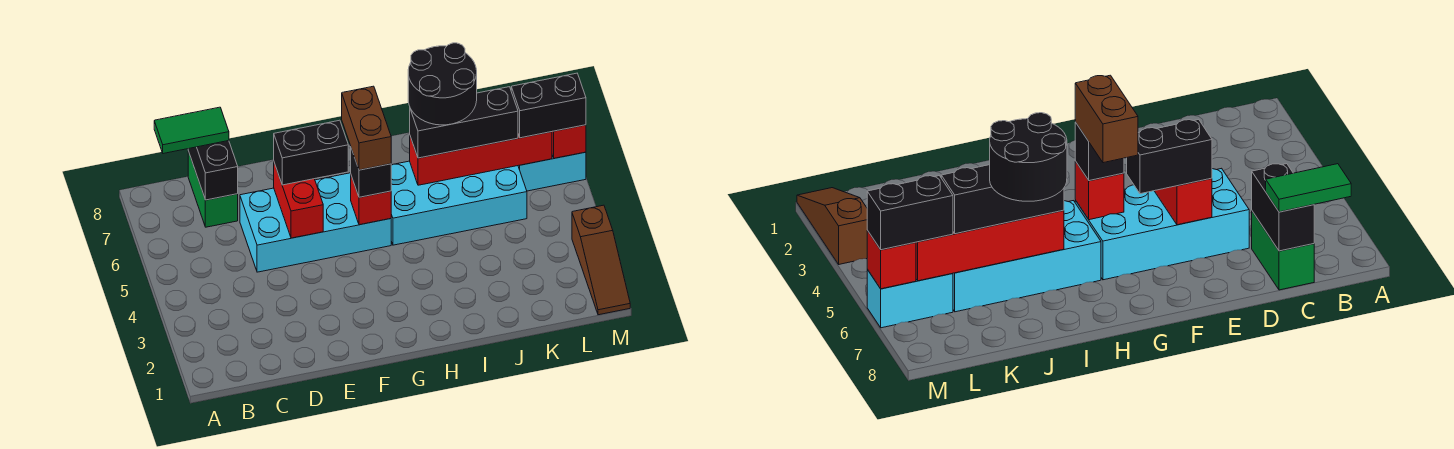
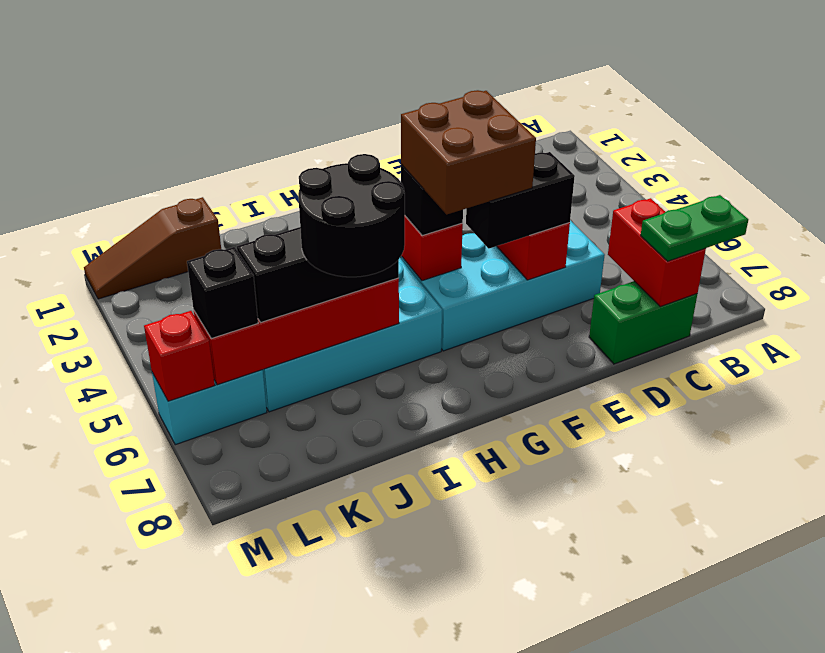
green 1x2 tile [154,107,229,154] -> green 1x2 plate [641,195,748,261]
green 1x2 brick [188,151,238,227] -> green 1x2 brick turned to [589,281,697,364]
black 1x2 brick [188,141,238,200] -> red 1x2 brick [608,198,706,307]
brown 1x2 brick [342,86,391,170] -> brown 2x2 brick [401,90,536,215]
black 1x2 brick [511,73,586,138] -> black 1x1 brick [187,247,258,339]
brown 1x3 slope [572,205,630,315] -> brown 1x3 slope turned to [84,197,221,299]

